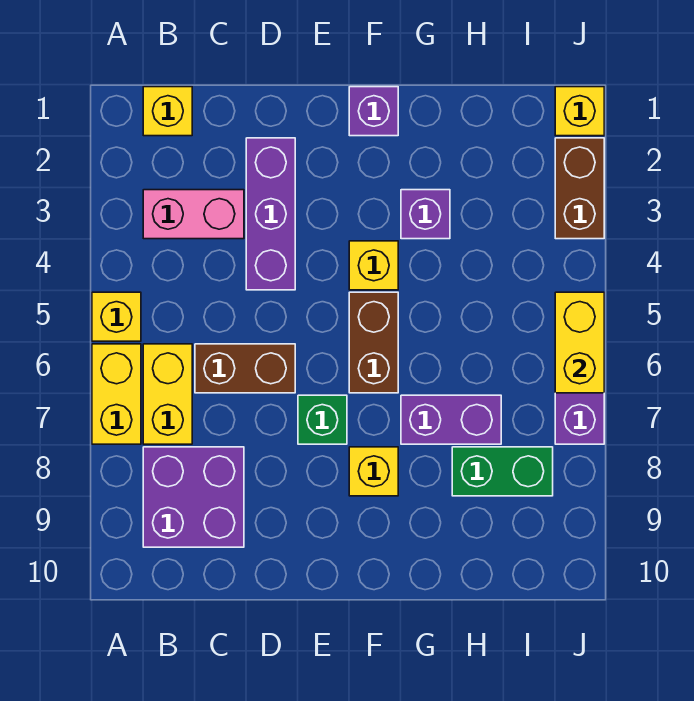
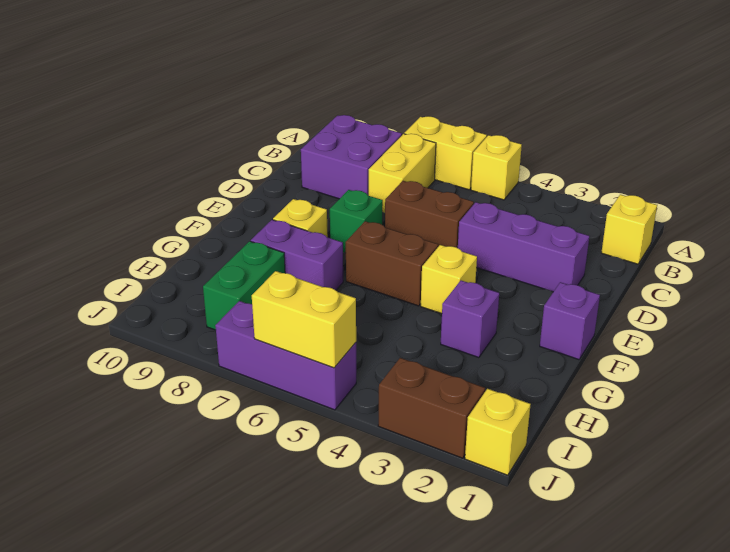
pink 1x2 brick [143,190,244,239] -> none
yellow 1x2 brick [143,344,192,444] -> yellow 1x2 brick turned to [369,134,436,213]
brown 1x2 brick [195,344,295,393] -> brown 1x2 brick turned to [385,181,474,248]
purple 1x2 brick [401,395,501,444] -> purple 1x2 brick turned to [251,220,343,290]

